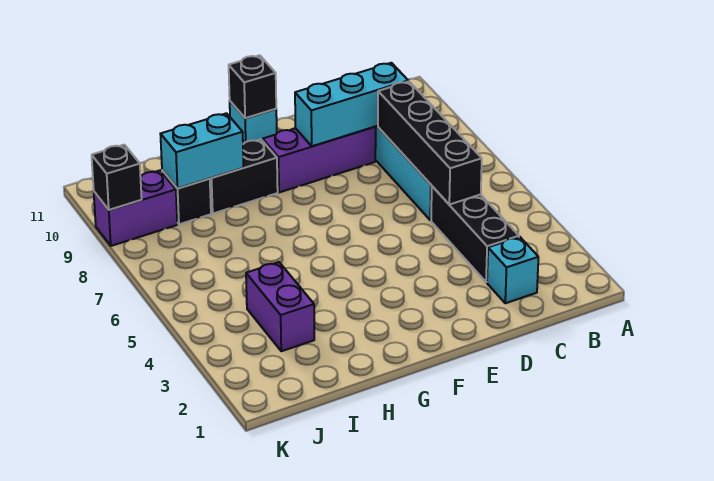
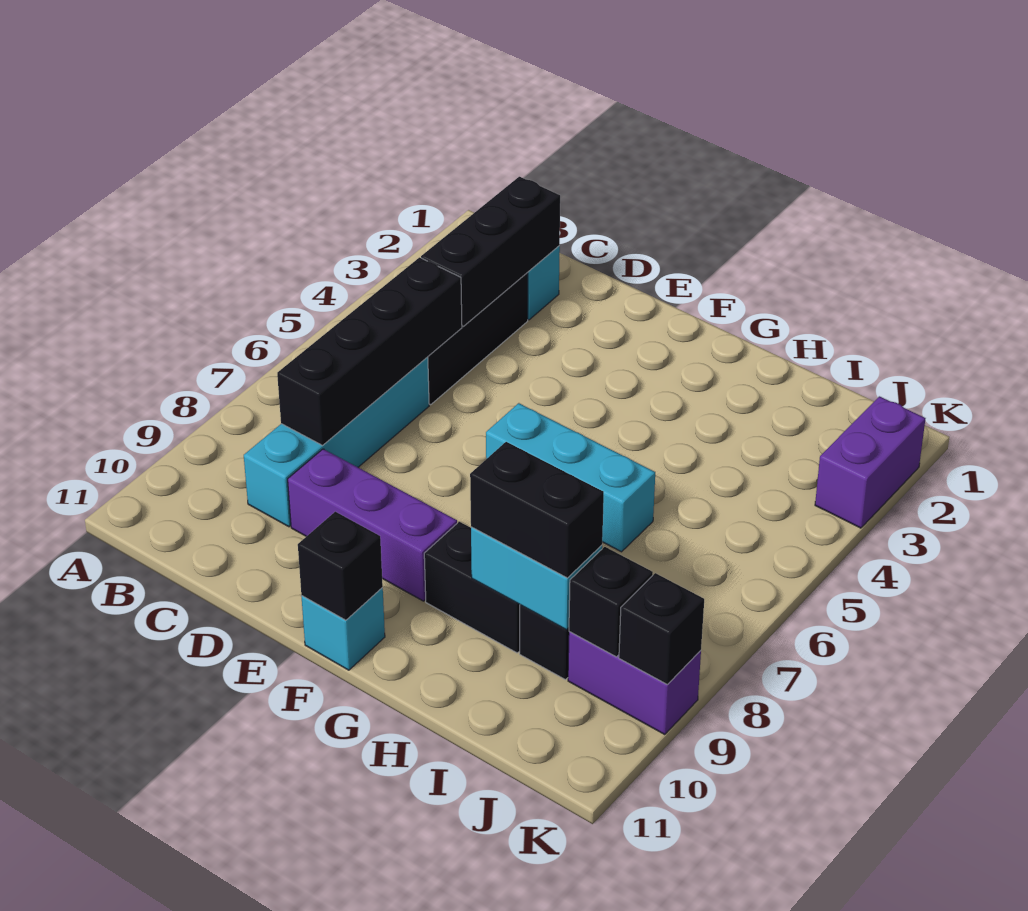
none -> black 1x3 brick [421,177,560,326]
cyan 1x3 brick [295,63,408,146] -> cyan 1x3 brick moved to [486,403,655,552]
none -> black 1x2 brick [470,442,604,578]
purple 1x2 brick [246,262,314,351] -> purple 1x2 brick moved to [815,396,926,528]
none -> black 1x1 brick [569,547,653,657]

